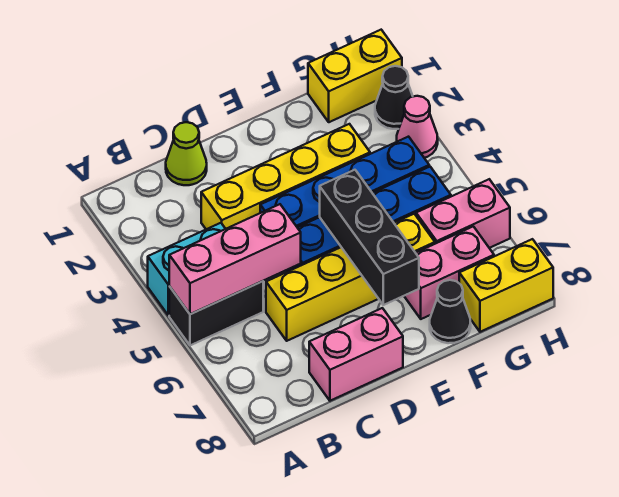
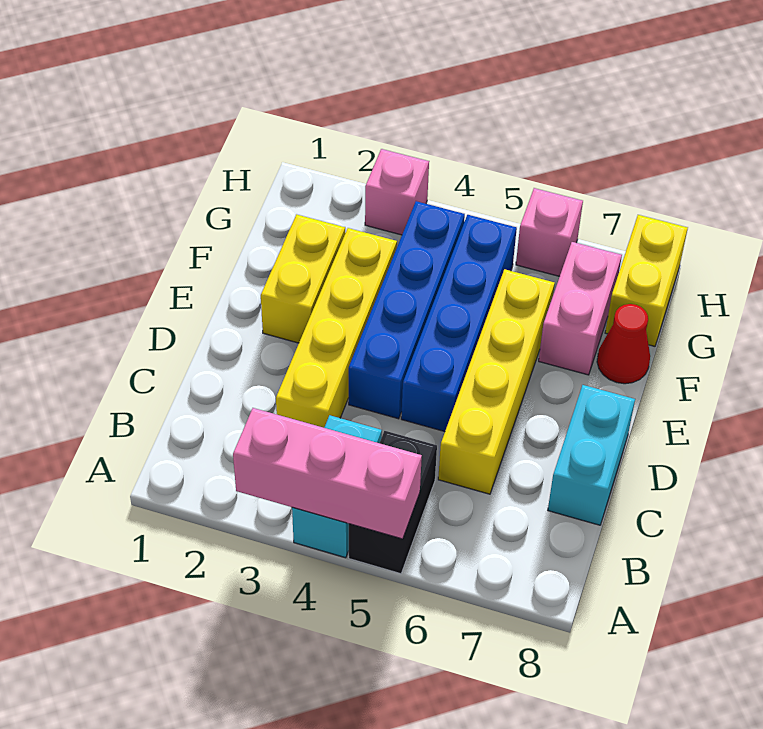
pink 1x3 brick [169,204,301,314] -> pink 1x3 brick turned to [233,408,422,539]
lime 1x1 cone [166,122,207,185] -> none
pink 1x2 brick [309,308,403,401] -> cyan 1x2 brick [548,385,635,525]
black 1x3 brick [320,170,419,305] -> none
black 1x1 cone [430,280,471,343] -> red 1x1 cone [597,304,650,384]
yellow 1x2 brick [308,30,402,122] -> yellow 1x2 brick moved to [260,214,345,343]
pink 1x2 brick [416,179,510,248] -> pink 1x1 brick [516,188,583,276]
black 1x1 cone [375,66,413,129] -> none
pink 1x1 cone [397,96,438,158] -> pink 1x1 brick [365,149,429,235]

